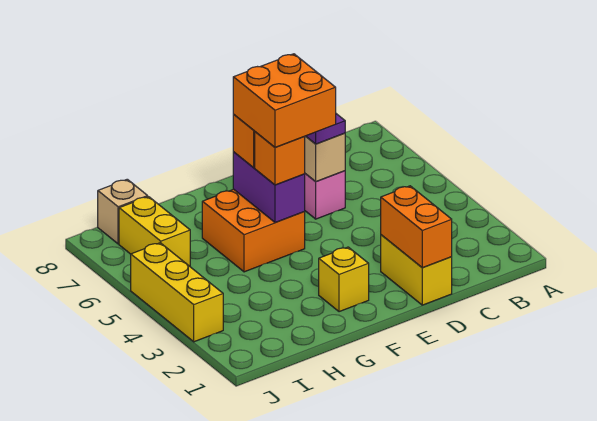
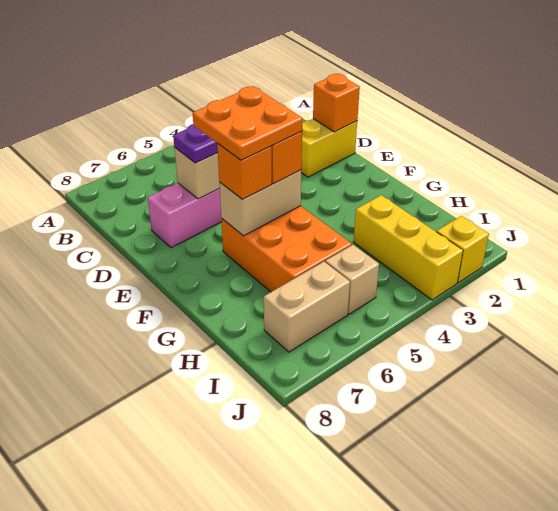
orange 1x2 brick [381,186,452,268] -> orange 1x1 brick [313,74,360,132]
orange 2x2 brick [233,54,336,148] -> orange 2x2 plate [193,86,302,160]
yellow 1x1 brick [319,247,369,312] -> yellow 1x1 brick moved to [437,216,489,283]
orange 2x2 brick [202,189,305,272] -> orange 2x3 brick [221,206,352,292]
purple 1x2 brick [233,152,305,222] -> tan 1x2 brick [219,170,301,236]
yellow 1x2 brick [119,197,190,266] -> tan 1x2 brick [264,262,350,352]
tan 1x1 brick [98,179,148,244] -> tan 1x1 brick moved to [325,245,379,314]
yellow 1x3 brick [131,243,223,342] -> yellow 1x3 brick turned to [354,195,463,300]

